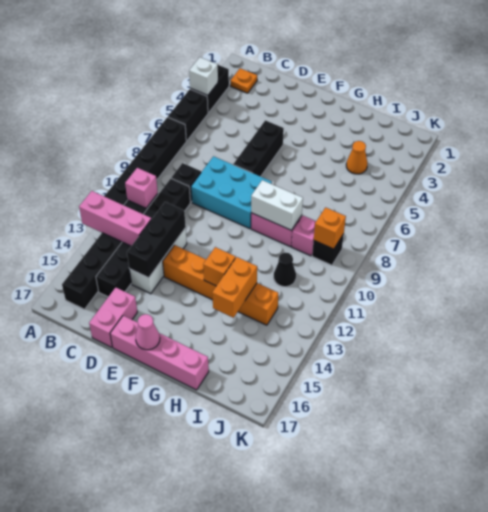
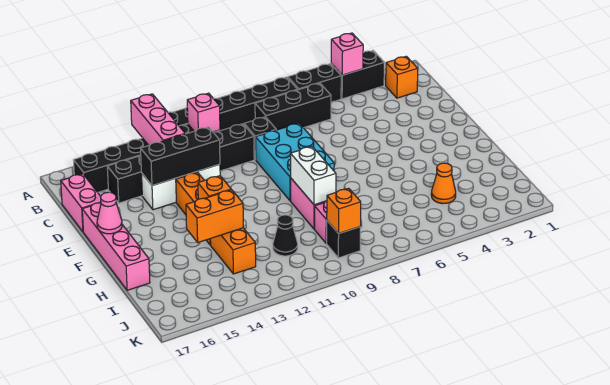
white 1x1 brick [189,57,218,95] -> pink 1x1 brick [331,33,363,75]
orange 1x1 plate [230,68,257,93] -> orange 1x1 brick [386,56,418,98]
pink 1x2 brick [89,287,137,348] -> pink 1x2 brick turned to [61,174,101,232]
black 1x3 brick [233,120,284,177] -> black 1x3 brick moved to [255,83,331,130]

